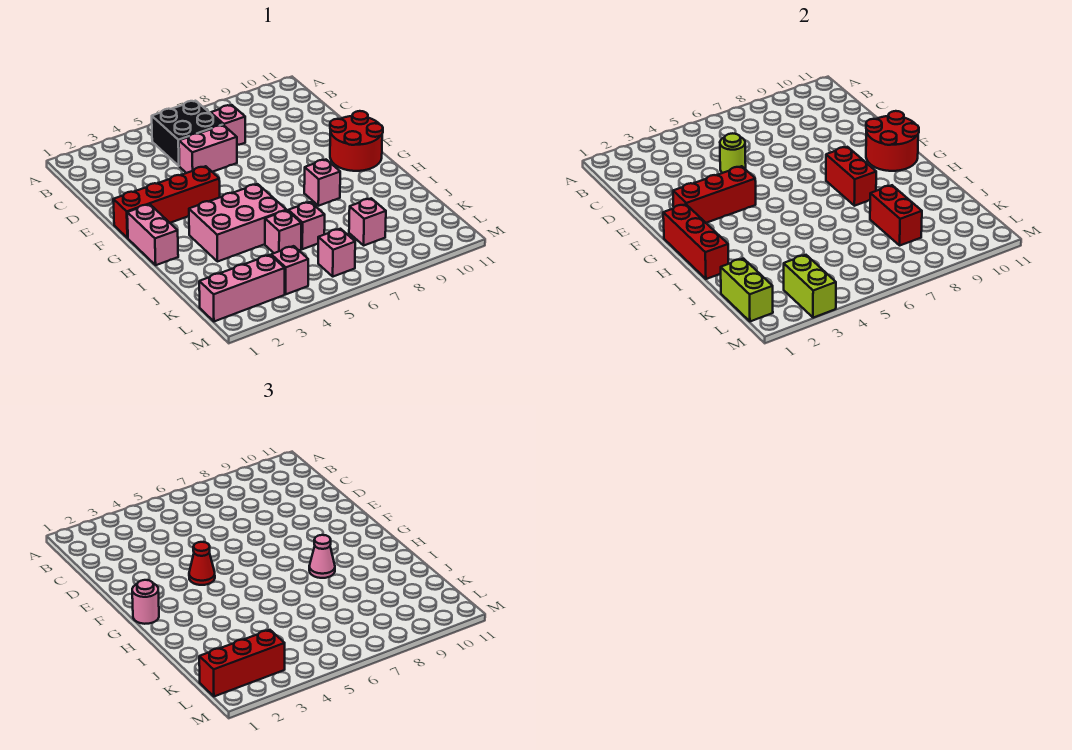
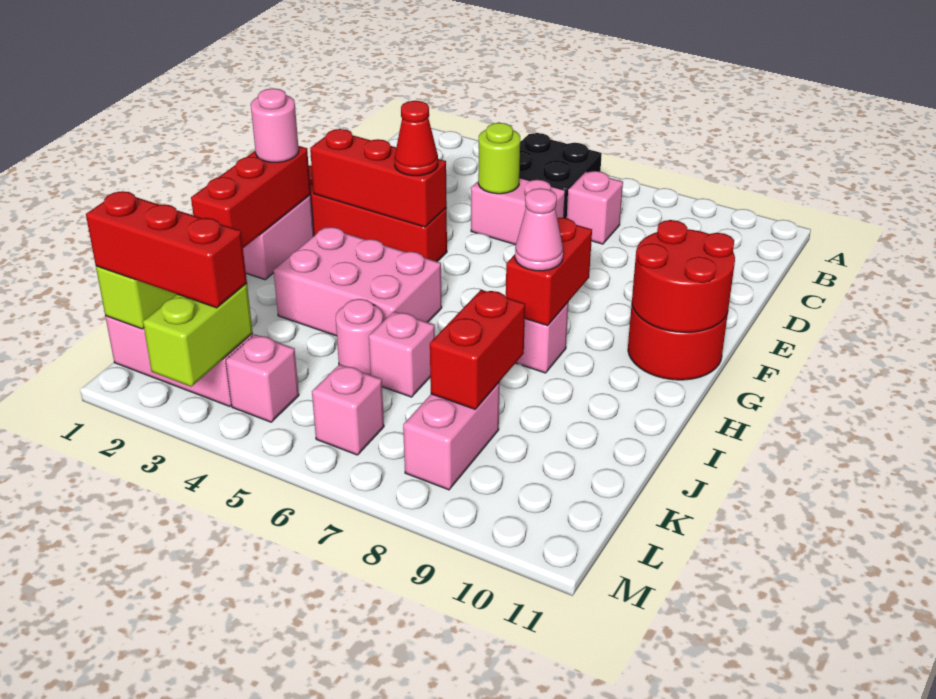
pink 1x1 brick [265,210,301,253] -> pink 1x1 round brick [336,299,383,375]
pink 1x1 brick [349,198,386,245] -> pink 1x2 brick [403,382,500,490]

